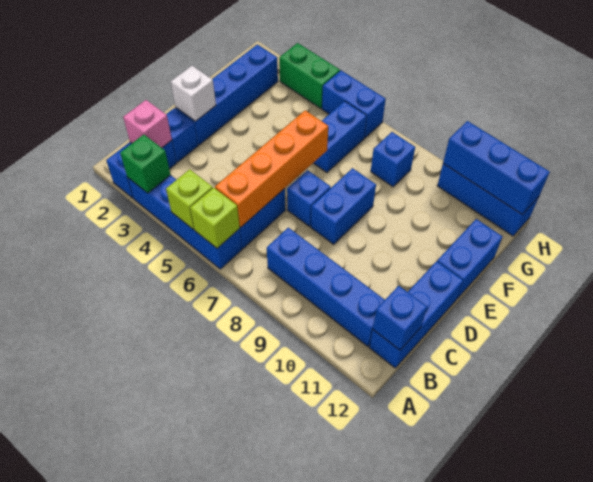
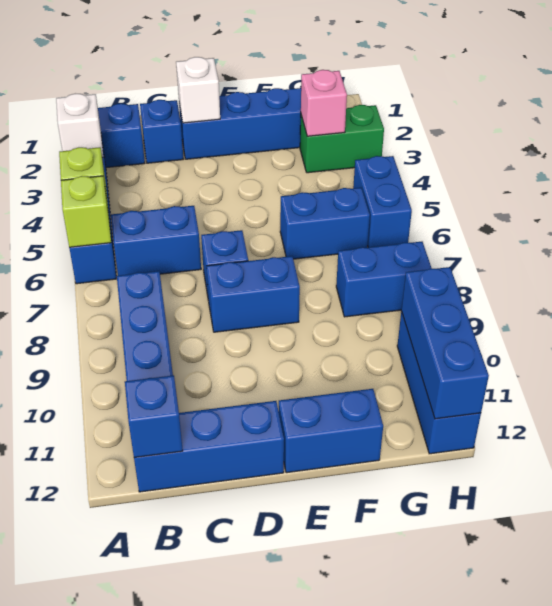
green 1x1 brick [120,135,171,193] -> white 1x1 brick [56,94,103,157]
pink 1x1 brick [123,100,172,148] -> pink 1x1 brick moved to [301,70,347,136]
orange 1x4 brick [215,110,328,227] -> none
blue 1x1 brick [371,132,415,187] -> blue 1x2 brick [336,242,431,317]
green 1x2 brick [279,43,340,108] -> green 1x2 brick turned to [300,105,384,173]

